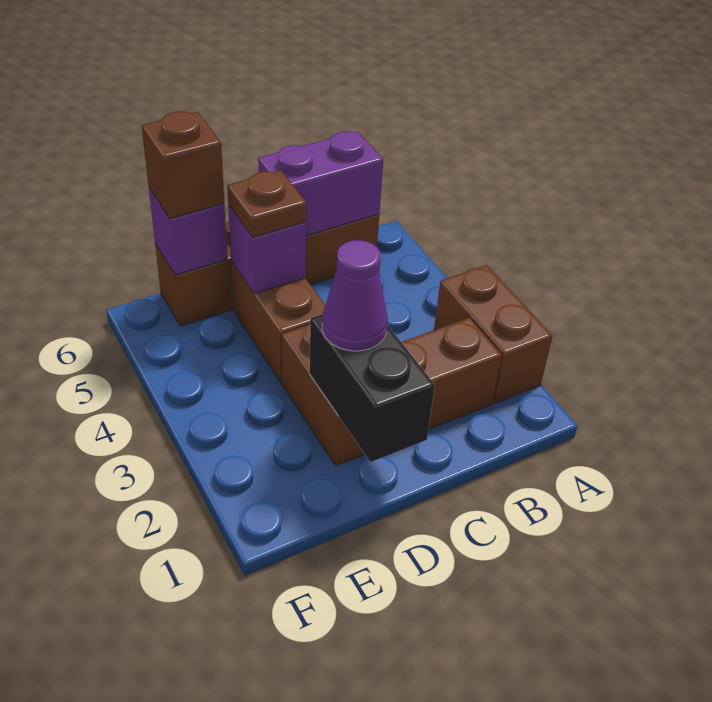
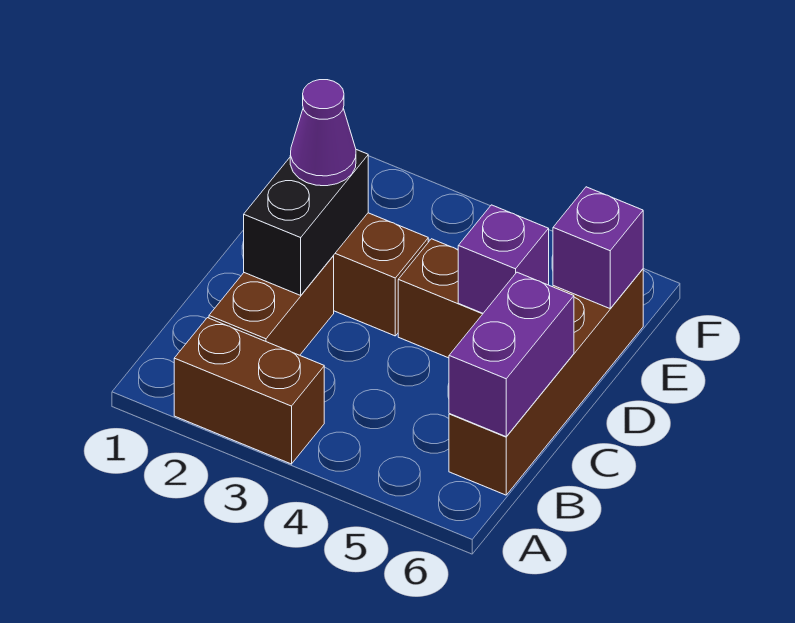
black 1x2 brick [309,314,435,462] -> black 1x2 brick turned to [244,150,368,295]
brown 1x1 plate [227,170,307,237] -> none
brown 1x1 brick [142,112,224,218] -> none

